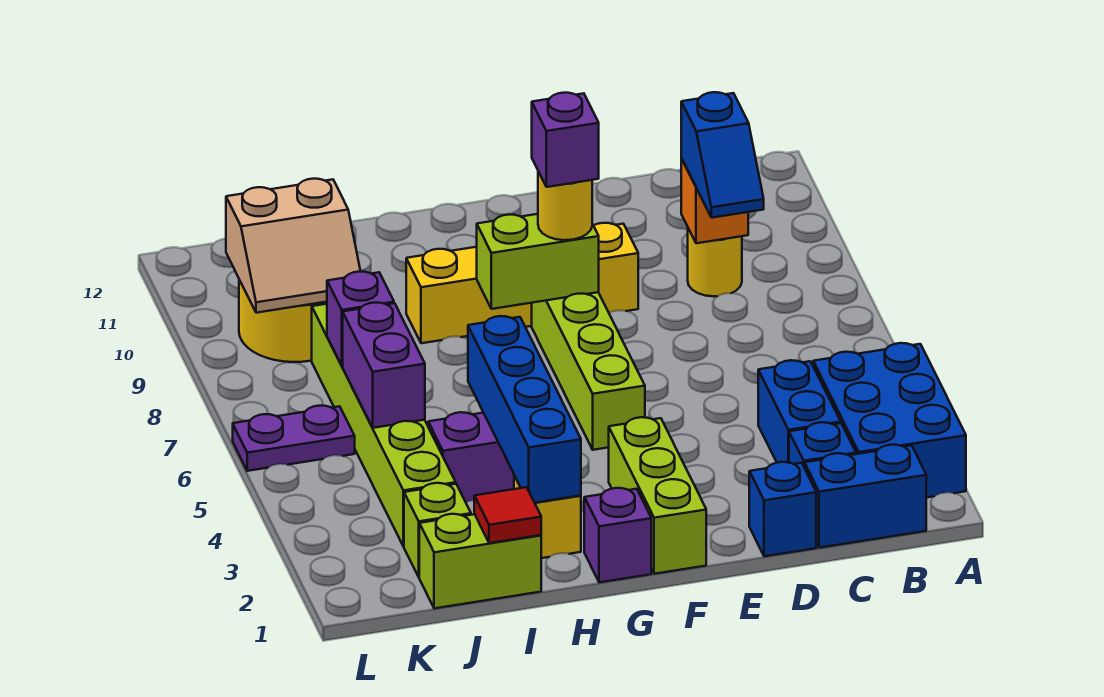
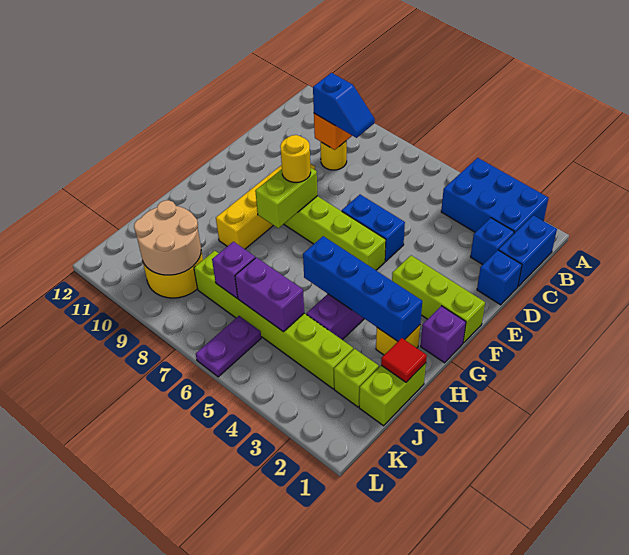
blue 1x2 brick [758,360,841,463] -> blue 1x2 brick moved to [342,195,405,261]
purple 1x1 brick [532,93,599,187] -> none
tan 2x2 slope [226,179,361,313] -> tan 2x2 round brick [134,200,201,275]

